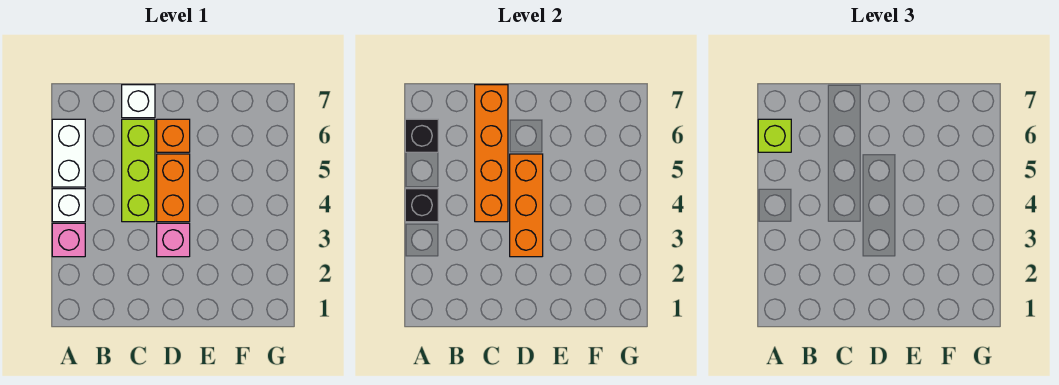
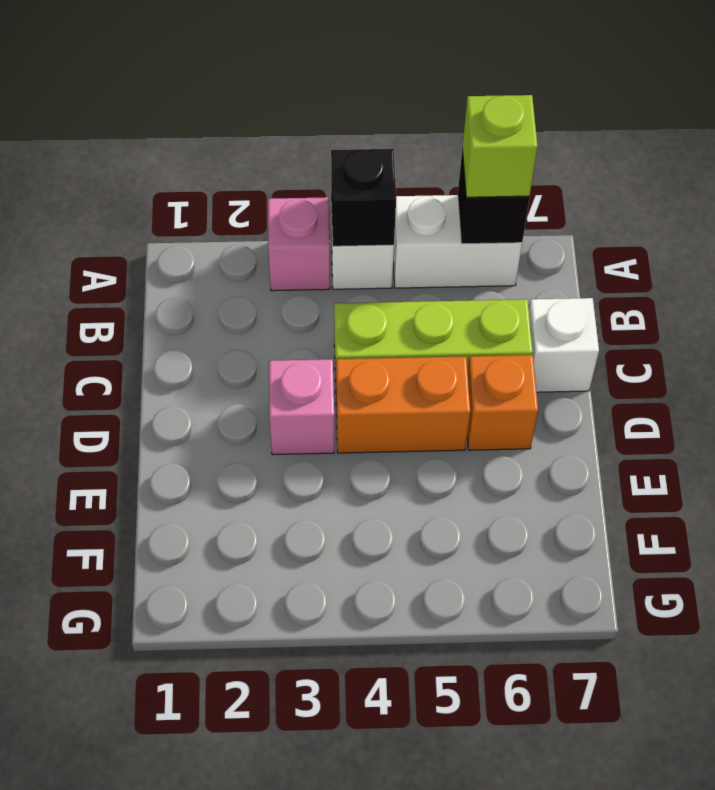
orange 1x4 brick [475,85,508,222] -> none
orange 1x3 brick [510,154,543,257] -> none

